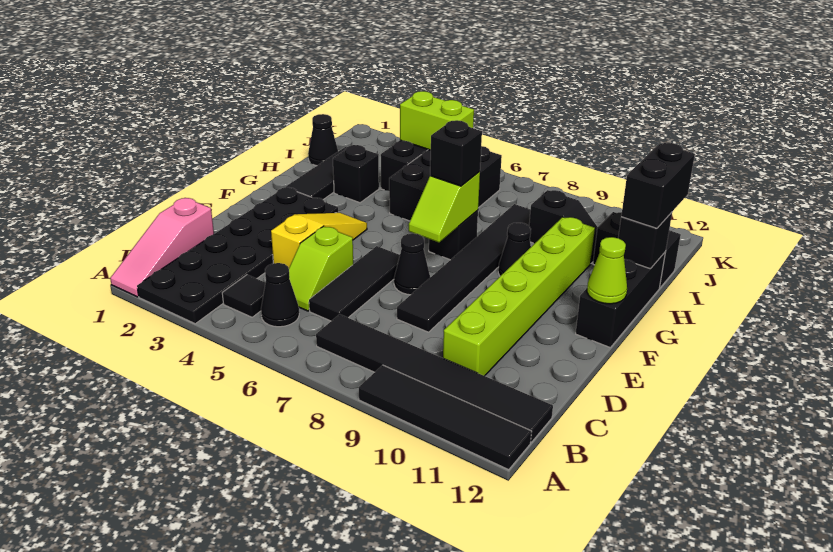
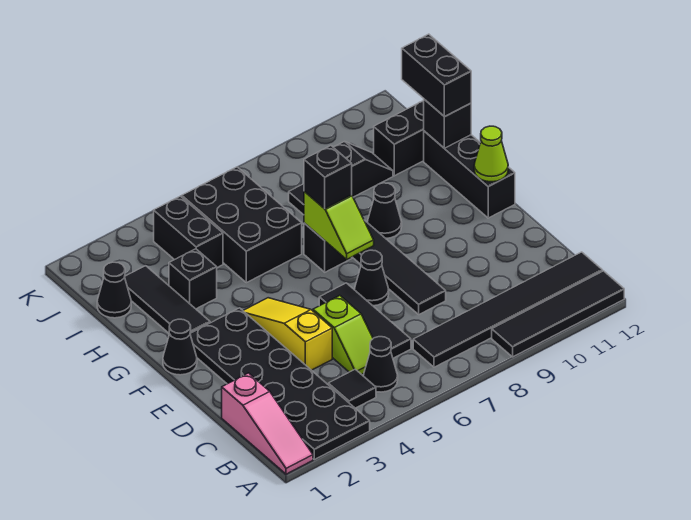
lime 1x6 brick [443,217,595,376] -> none
none -> black 1x1 cone [163,319,197,375]
lime 1x2 brick [400,91,474,150] -> none

